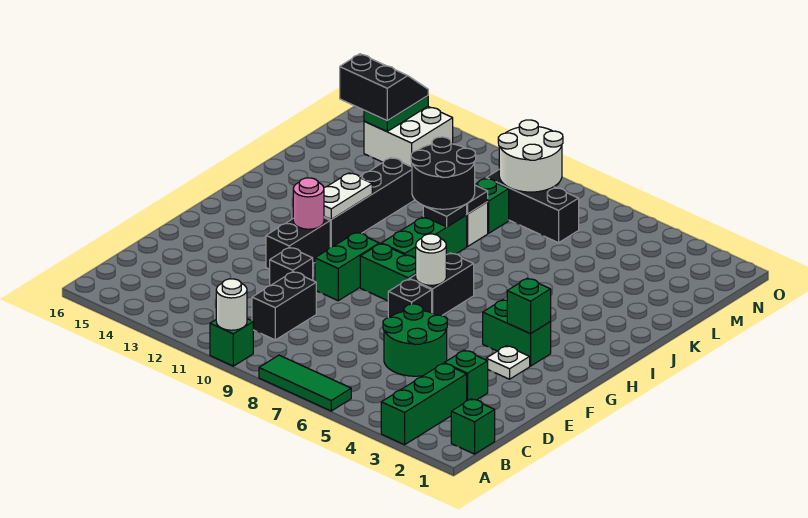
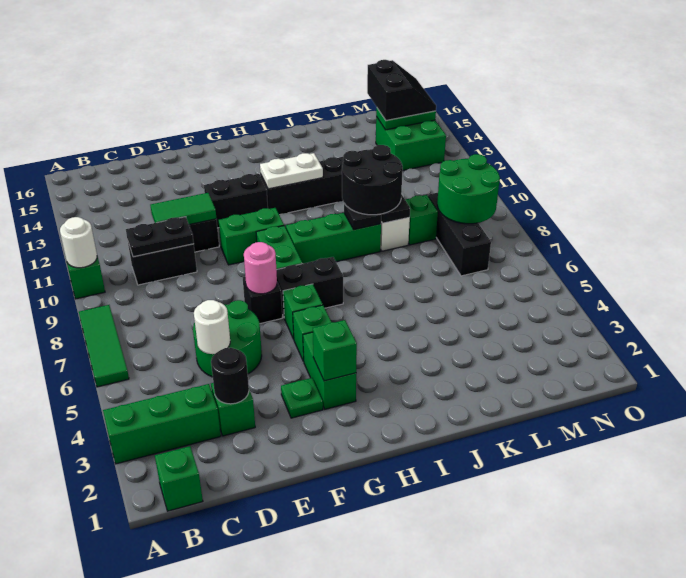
none -> black 1x2 plate [126,217,194,257]
none -> black 1x1 round brick [211,348,249,404]
none -> green 1x2 tile [150,193,216,225]
white 1x1 plate [486,346,530,379] -> green 1x1 plate [281,378,323,418]
none -> green 1x1 brick [293,305,331,361]
none -> green 1x1 brick [283,284,323,339]
white 1x1 round brick [416,234,446,285] -> white 1x1 round brick moved to [194,300,230,354]
pink 1x1 round brick [293,178,324,229] -> pink 1x1 round brick moved to [244,242,277,294]
white 2x2 round brick [498,120,563,192] -> green 2x2 round brick [437,154,500,224]
white 2x2 brick [364,107,453,167] -> green 2x2 brick [376,117,446,171]

